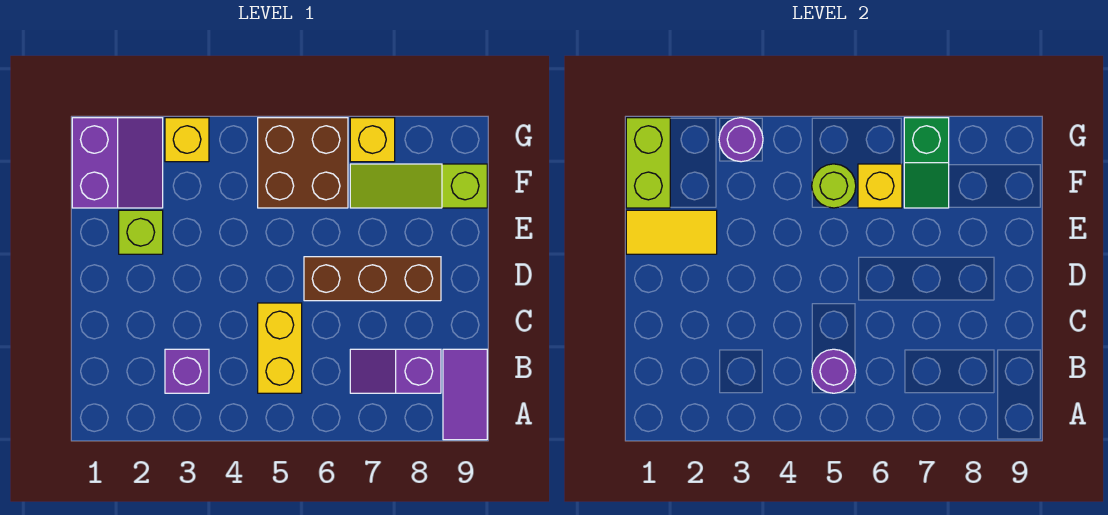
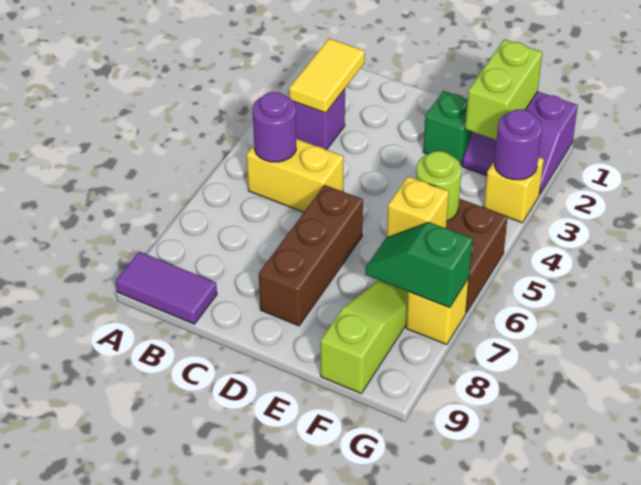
purple 1x2 slope [350,349,441,393] -> none
yellow 1x2 tile [626,210,717,254] -> yellow 1x2 tile moved to [289,39,365,113]
lime 1x1 brick [119,210,163,254] -> green 1x1 brick [423,91,473,165]
lime 1x2 brick [626,118,670,208] -> lime 1x2 brick turned to [465,39,542,140]

